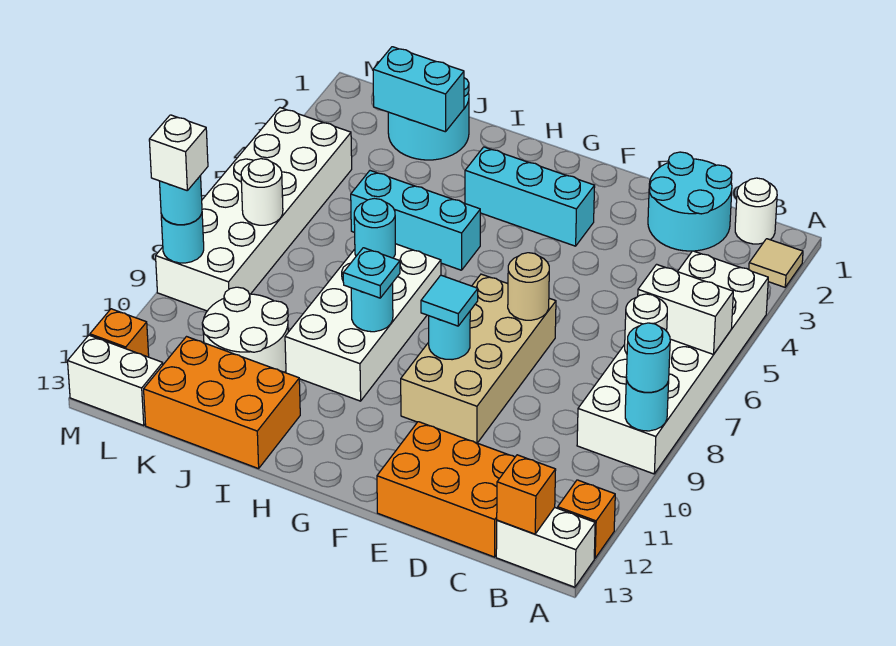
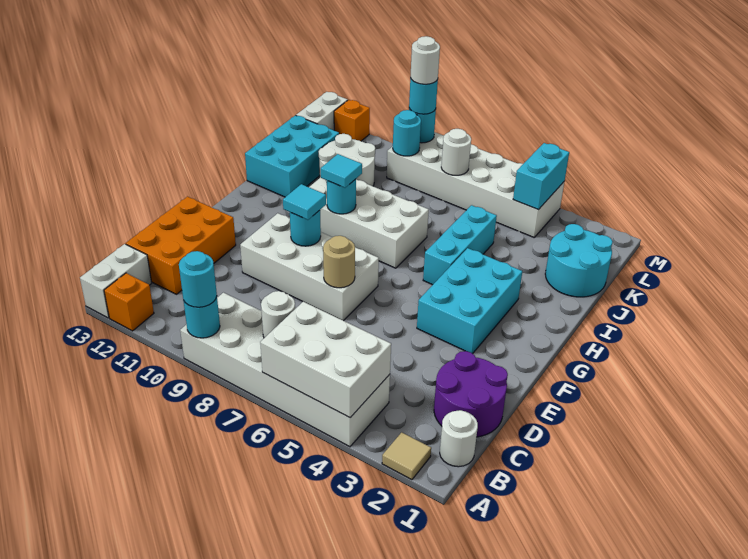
white 1x2 brick [638,264,733,354] -> white 2x3 brick [260,302,391,418]
orange 1x1 brick [497,455,556,534] -> none
cyan 2x2 round brick [648,152,732,251] -> purple 2x2 round brick [434,351,508,437]
tan 2x4 brick [401,274,556,443] -> white 2x4 brick [240,213,379,321]
cyan 1x3 brick [465,147,595,246] -> cyan 2x3 brick [417,248,522,354]
cyan 1x1 plate [343,248,400,298] -> cyan 1x1 tile [321,154,362,188]
cyan 1x1 round brick [354,198,395,258] -> cyan 1x1 round brick moved to [393,110,421,156]
orange 2x3 brick [144,337,300,469] -> cyan 2x3 brick [245,115,339,197]
cyan 1x2 brick [373,47,464,132] -> cyan 1x2 brick moved to [513,143,569,210]
white 1x1 brick [149,115,208,190] -> white 1x1 round brick [410,36,440,84]

